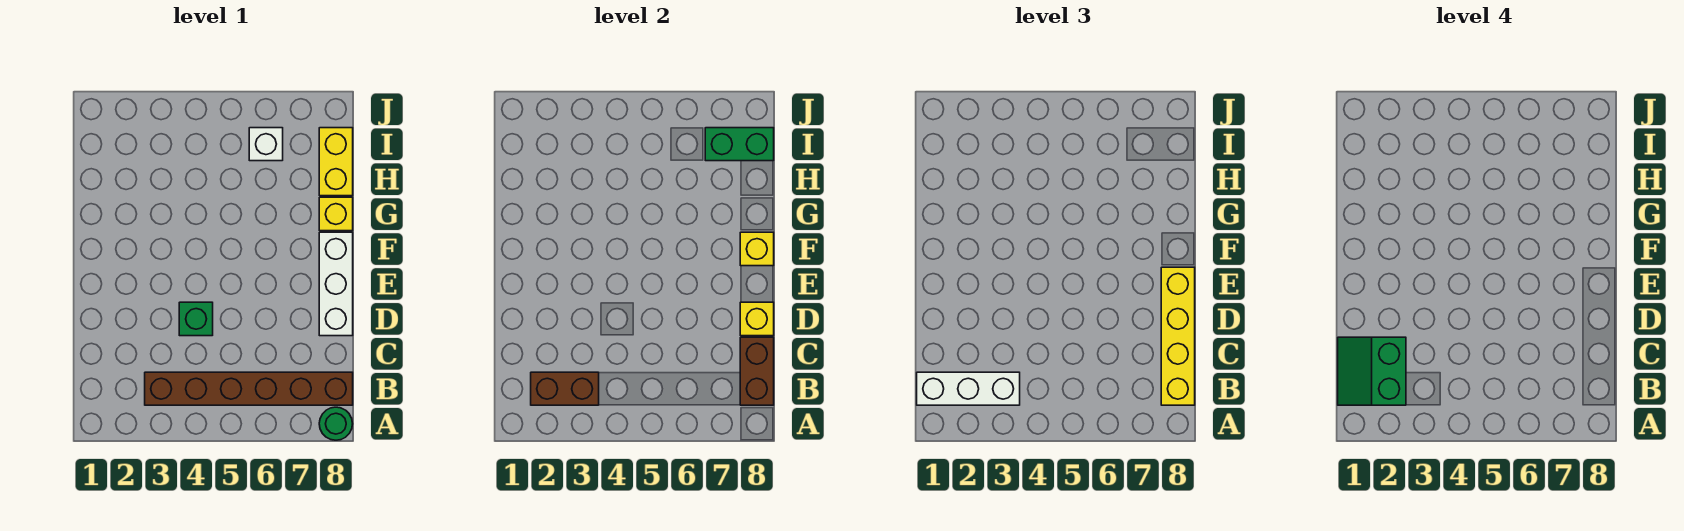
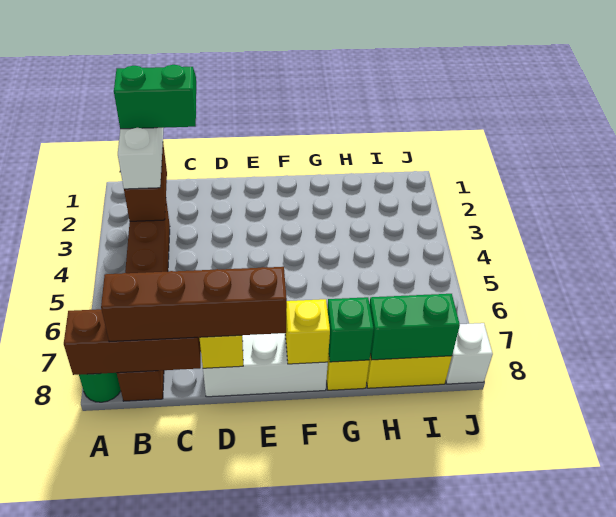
brown 1x2 brick [740,337,774,405] -> brown 1x3 brick [64,309,201,375]
yellow 1x4 brick [1161,267,1195,405] -> brown 1x4 brick [101,267,287,342]
green 1x1 brick [179,302,213,336] -> green 1x1 brick moved to [327,297,374,362]
white 1x1 brick [249,128,283,161] -> white 1x1 brick moved to [446,323,493,384]
green 1x2 brick [705,128,774,161] -> green 1x2 brick turned to [370,294,460,360]

